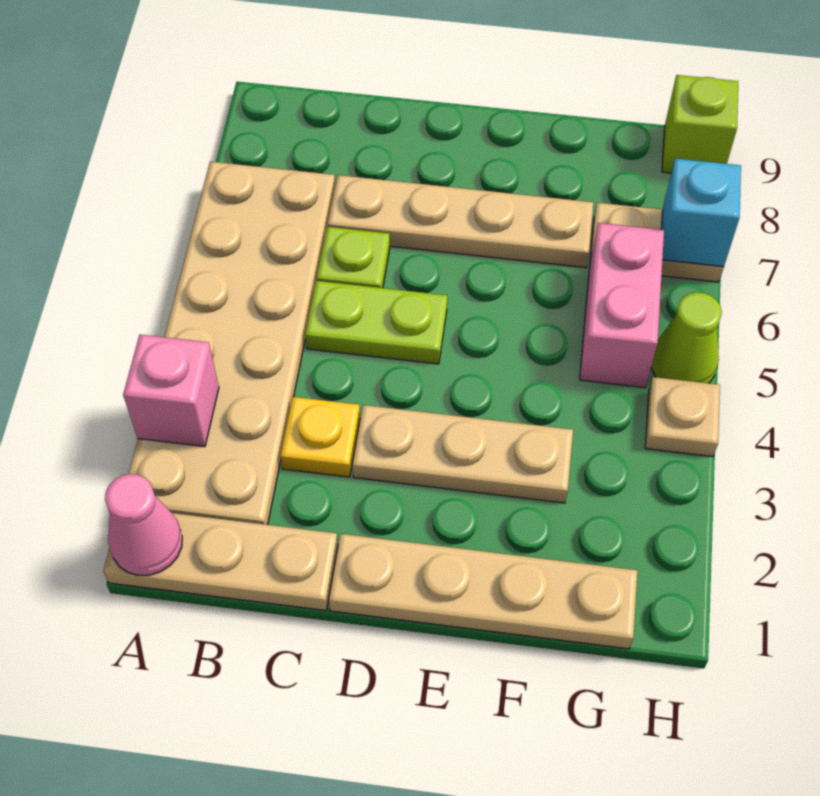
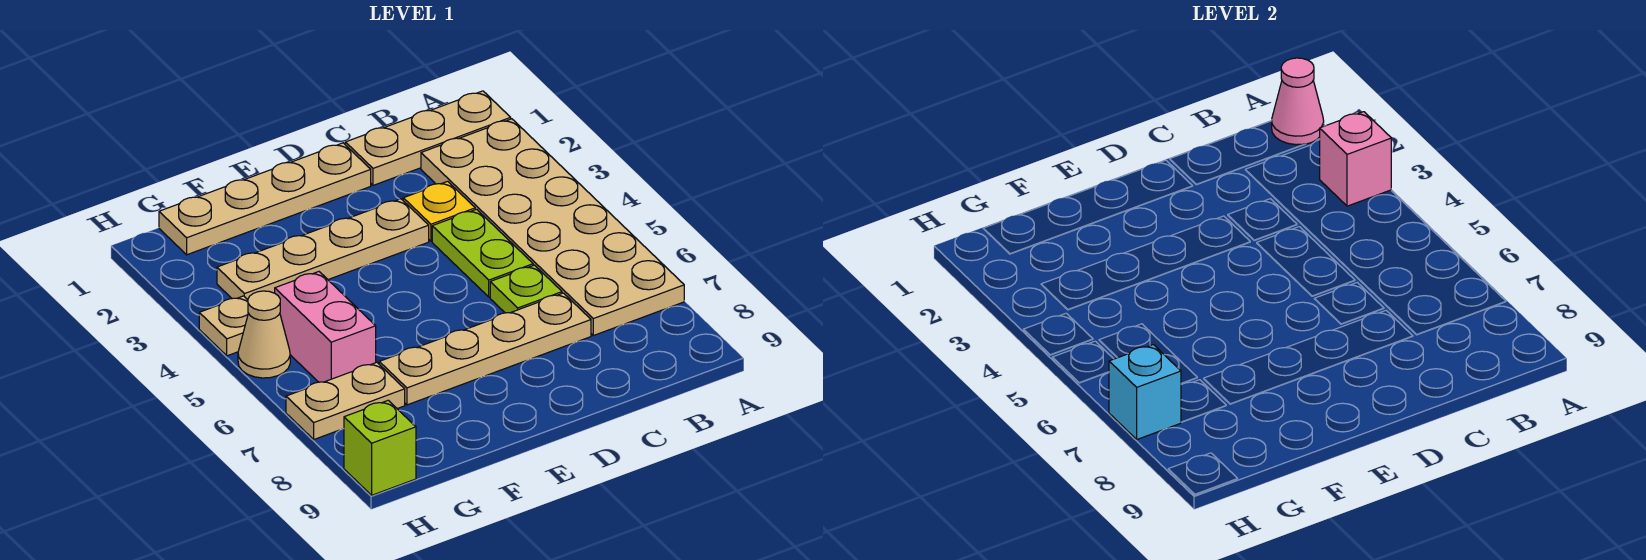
lime 1x2 plate [305,281,447,364] -> lime 1x2 plate turned to [432,209,533,297]
tan 1x3 plate [352,405,573,503] -> tan 1x4 plate [217,199,429,300]
lime 1x1 cone [651,292,722,383] -> tan 1x1 cone [238,291,290,378]

